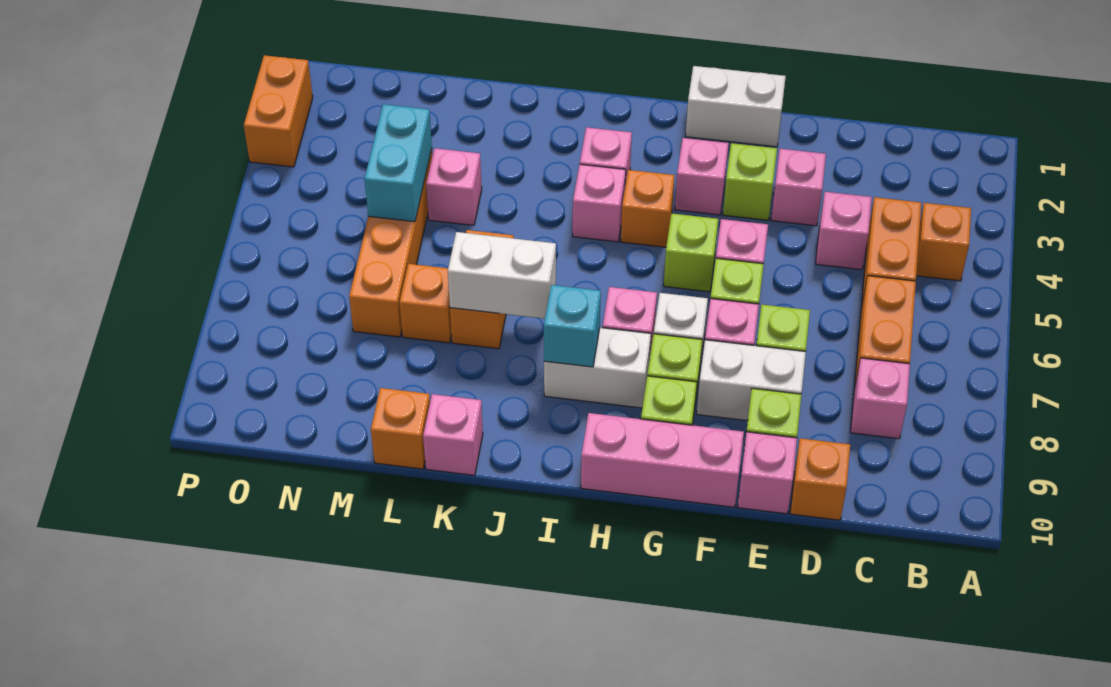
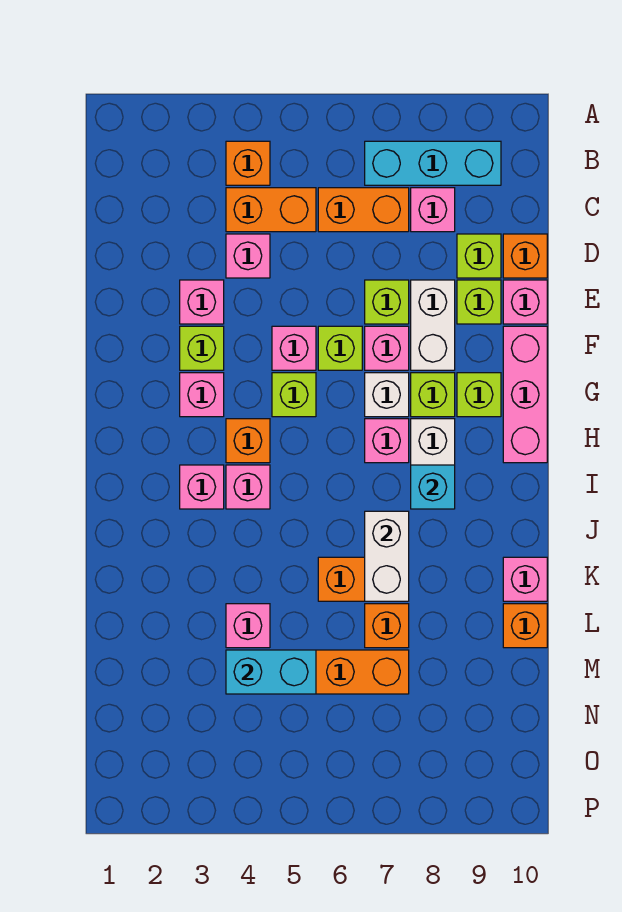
none -> cyan 1x3 brick [365,141,501,185]
none -> lime 1x1 brick [457,234,501,278]
white 1x2 brick [686,66,786,147] -> none
orange 1x2 brick [244,55,313,167] -> none

